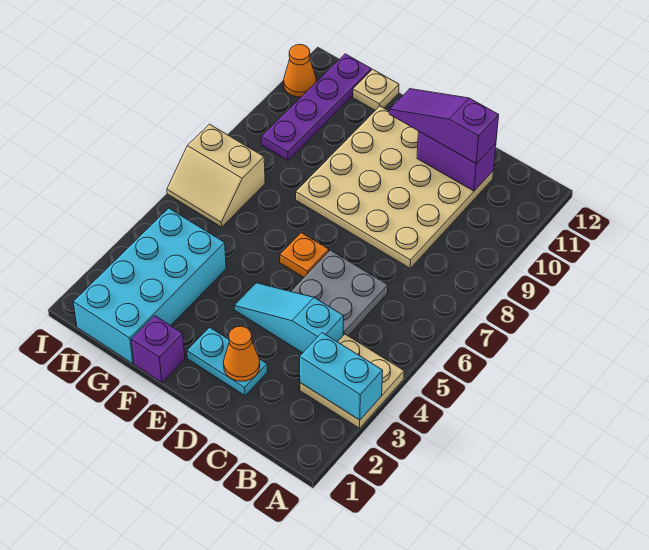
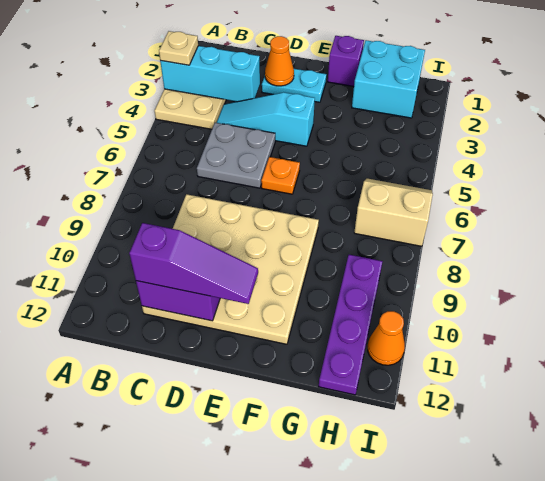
cyan 1x2 brick [300,333,383,420] -> cyan 1x3 brick [160,46,260,102]
cyan 1x3 slope [234,283,344,353] -> cyan 1x3 slope turned to [217,92,315,146]
cyan 2x4 brick [73,208,226,364] -> cyan 2x2 brick [352,40,425,118]
tan 1x1 plate [353,69,399,110] -> tan 1x1 plate moved to [159,31,198,65]

